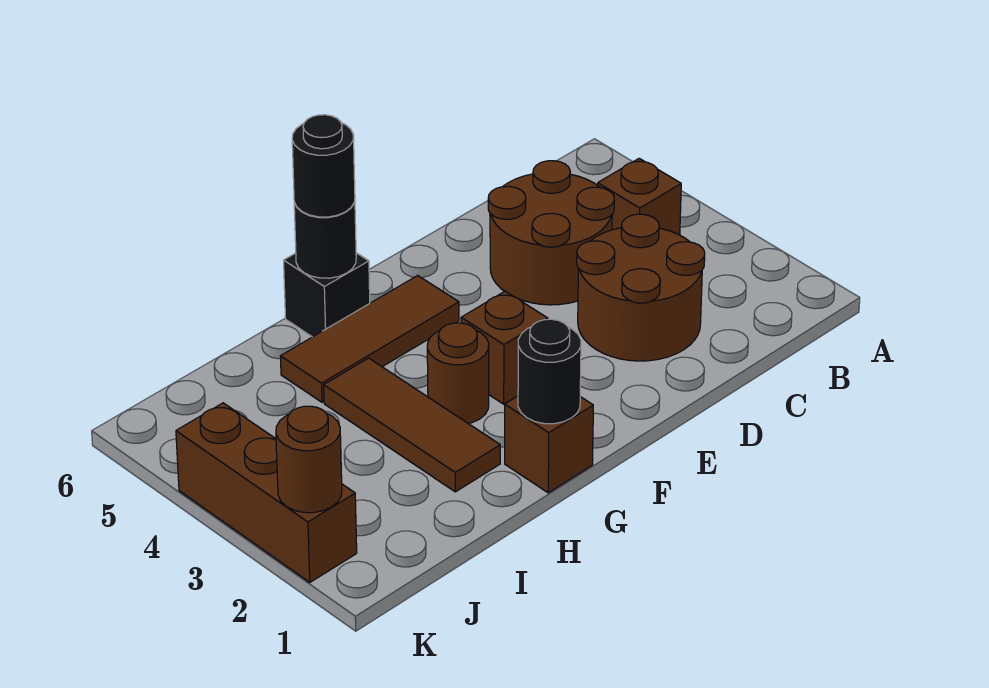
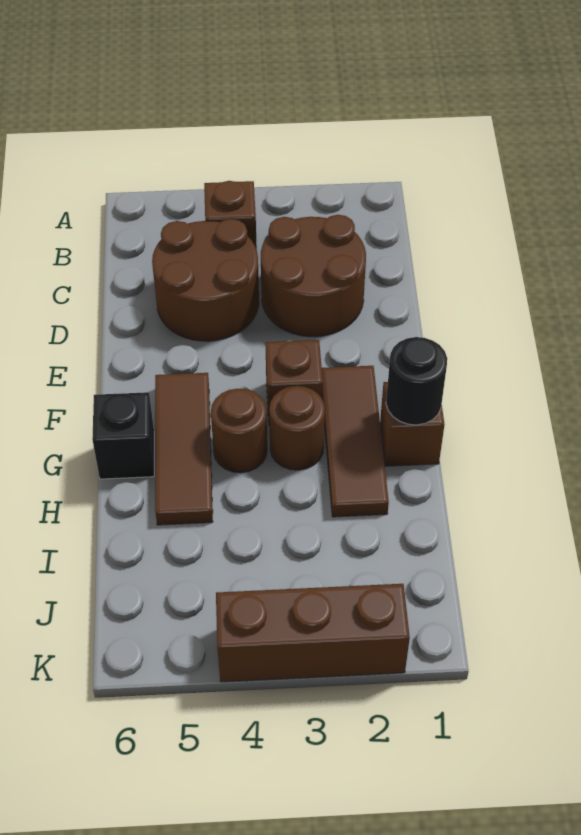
black 1x1 round brick [294,202,356,278] -> none
black 1x1 round brick [292,115,355,217] -> none
brown 1x3 tile [324,358,500,492] -> brown 1x3 tile turned to [322,366,389,517]
brown 1x1 round brick [276,406,342,513] -> brown 1x1 round brick moved to [211,389,267,473]

